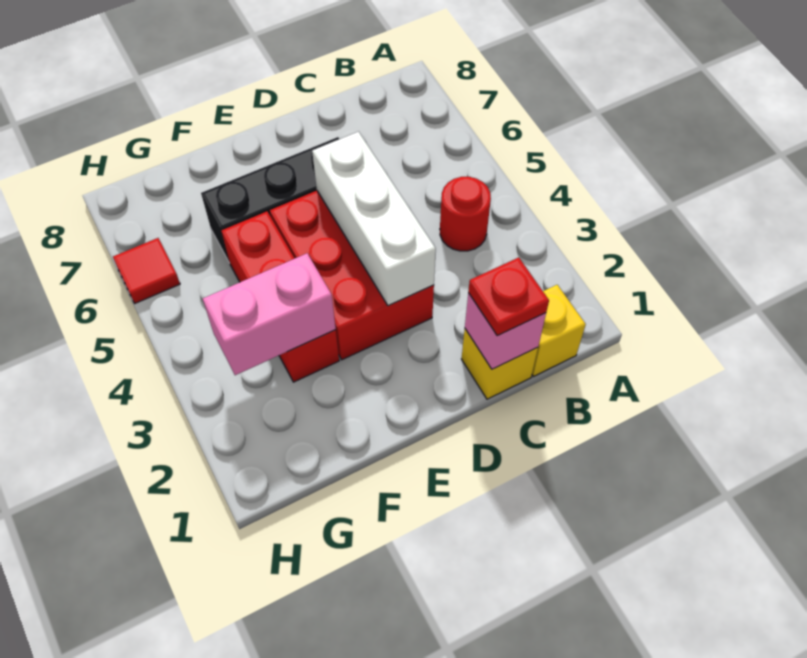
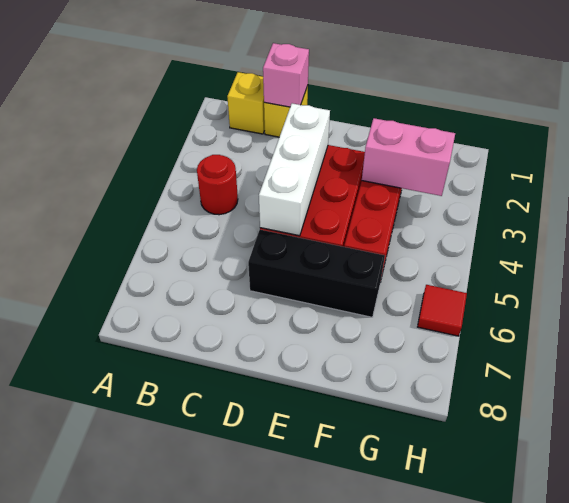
red 1x1 plate [468,258,549,336] -> none

